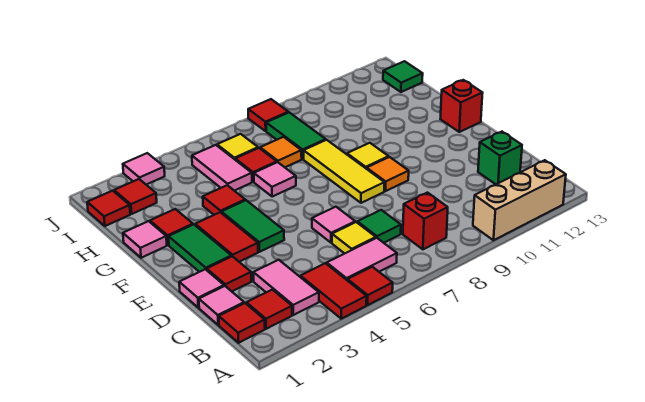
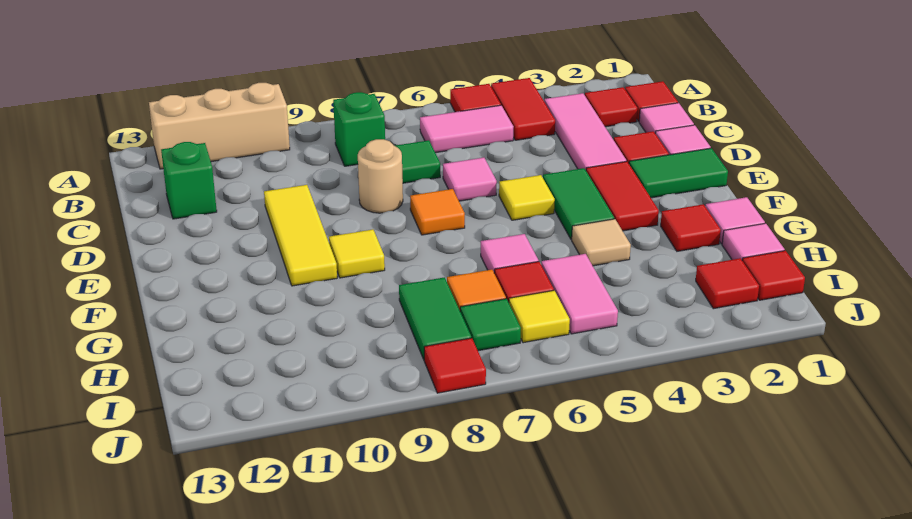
pink 1x2 tile [253,260,319,315] -> pink 1x3 tile [544,93,626,170]
red 1x1 brick [403,193,448,249] -> green 1x1 brick [333,92,385,166]
yellow 1x1 tile [332,222,376,254] -> yellow 1x1 tile moved to [499,175,555,220]
none -> tan 1x1 round brick [358,139,403,213]
green 1x2 tile [168,225,231,272] -> green 1x2 tile turned to [629,148,728,198]
yellow 1x3 tile [304,140,385,203] -> yellow 1x3 tile moved to [264,185,337,286]
orange 1x1 tile [367,157,409,191] -> orange 1x1 tile moved to [410,189,465,235]
red 1x1 brick [440,80,482,132] -> none
red 1x1 tile [203,185,245,215] -> tan 1x1 tile [572,219,631,266]
green 1x1 tile [383,61,423,92] -> green 1x1 tile moved to [460,299,521,351]
pink 1x1 tile [123,153,165,185] -> pink 1x1 tile moved to [722,223,785,260]

